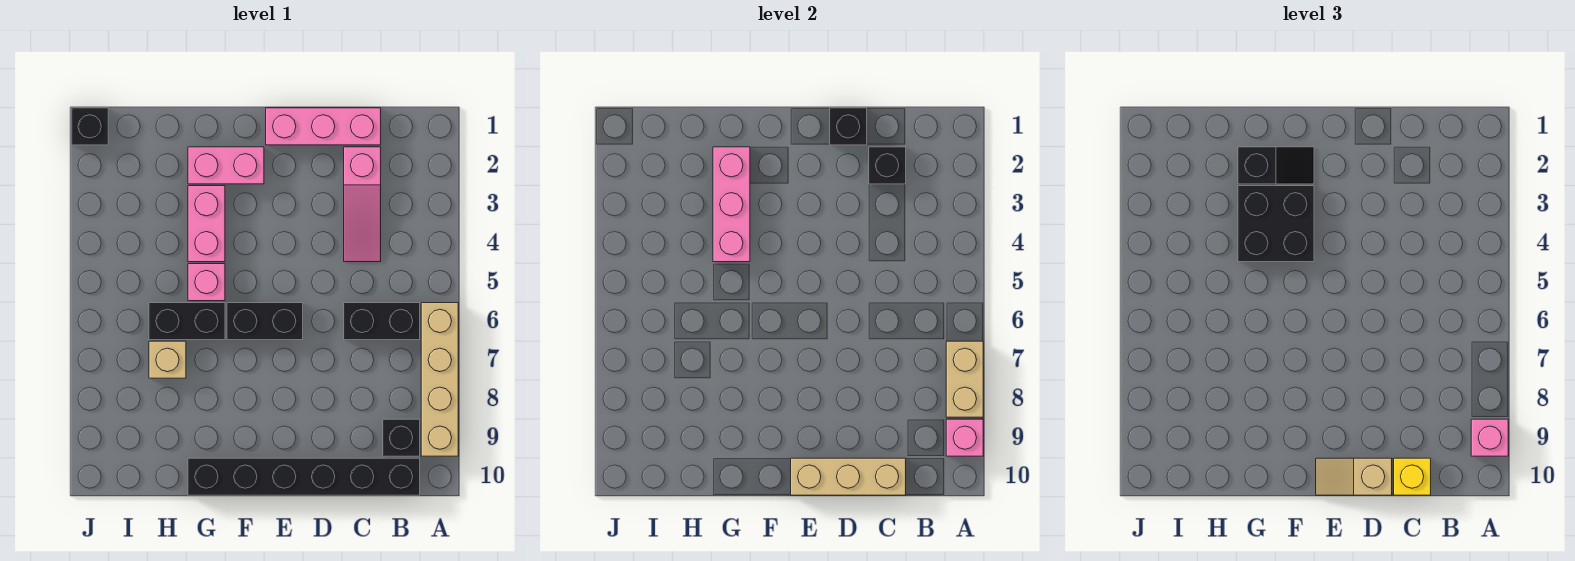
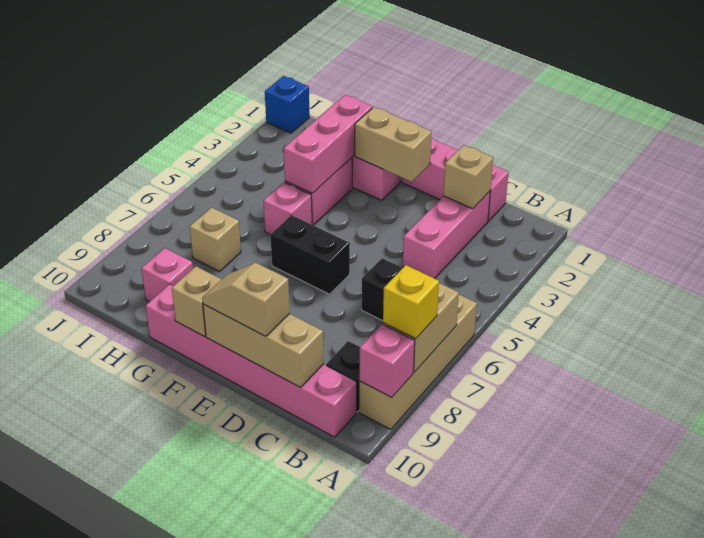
pink 1x1 brick [1471,419,1508,456] -> pink 1x1 brick moved to [141,248,193,302]
black 1x6 brick [188,458,420,495] -> pink 1x6 brick [146,284,357,437]
pink 1x3 slope [344,147,381,262] -> pink 1x3 brick [403,191,490,279]
black 1x1 brick [869,147,906,184] -> tan 1x1 brick [443,145,493,209]
yellow 1x1 brick [1394,458,1431,495] -> yellow 1x1 brick moved to [383,265,439,339]
black 1x1 brick [830,108,867,145] -> none
none -> tan 1x2 brick [355,107,432,182]
black 1x2 slope [1238,147,1314,184] -> none
black 2x2 brick [1238,186,1314,262] -> none
none -> tan 1x1 brick [172,266,222,336]
black 1x2 brick [149,303,225,340] -> none
black 1x1 brick [71,108,108,145] -> blue 1x1 brick [265,76,310,133]

